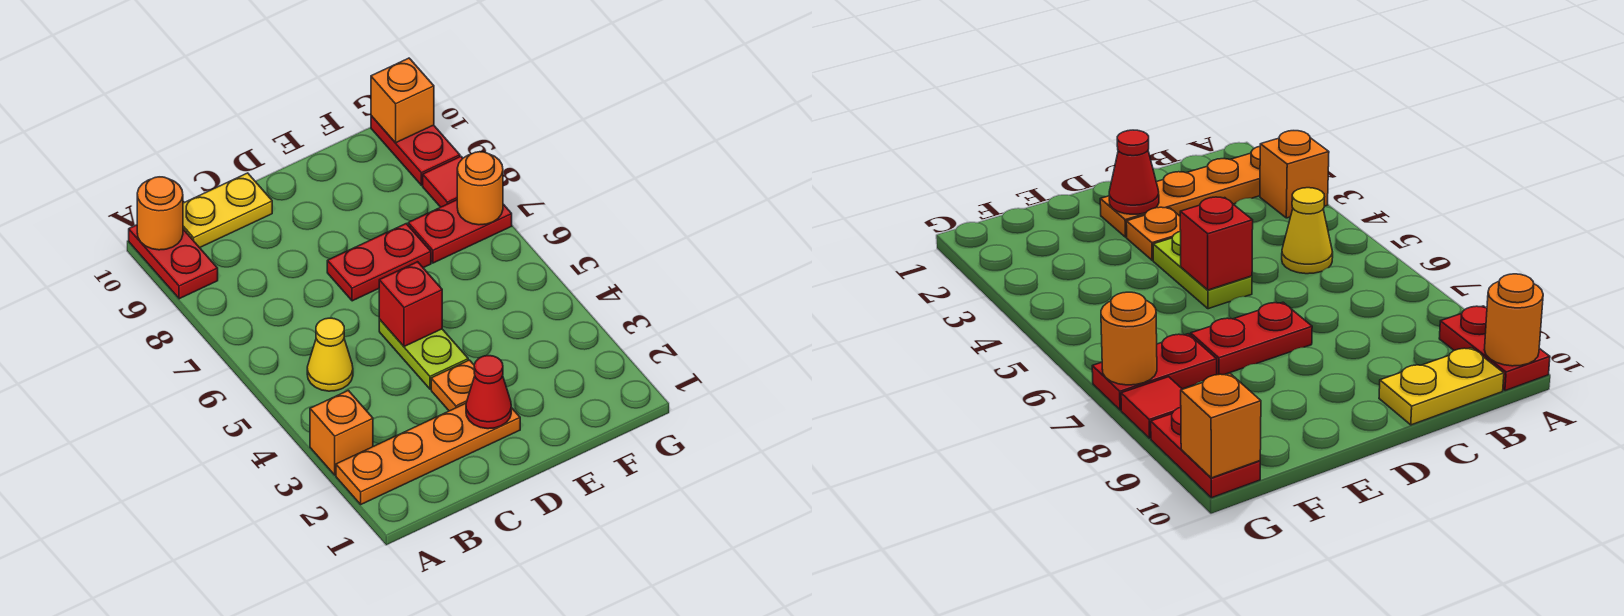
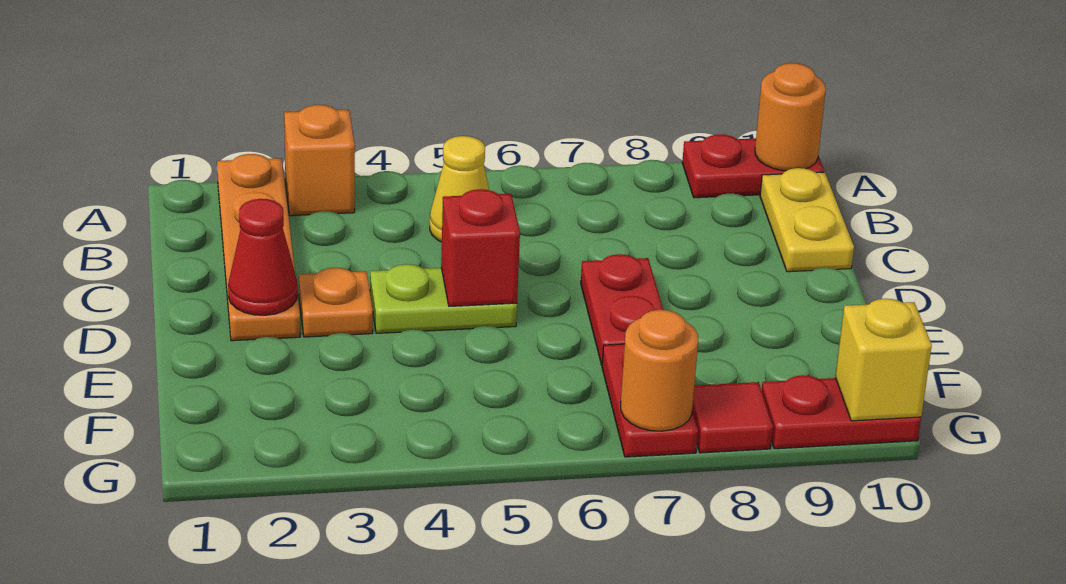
orange 1x1 brick [371,58,434,143] -> yellow 1x1 brick [835,299,932,421]

